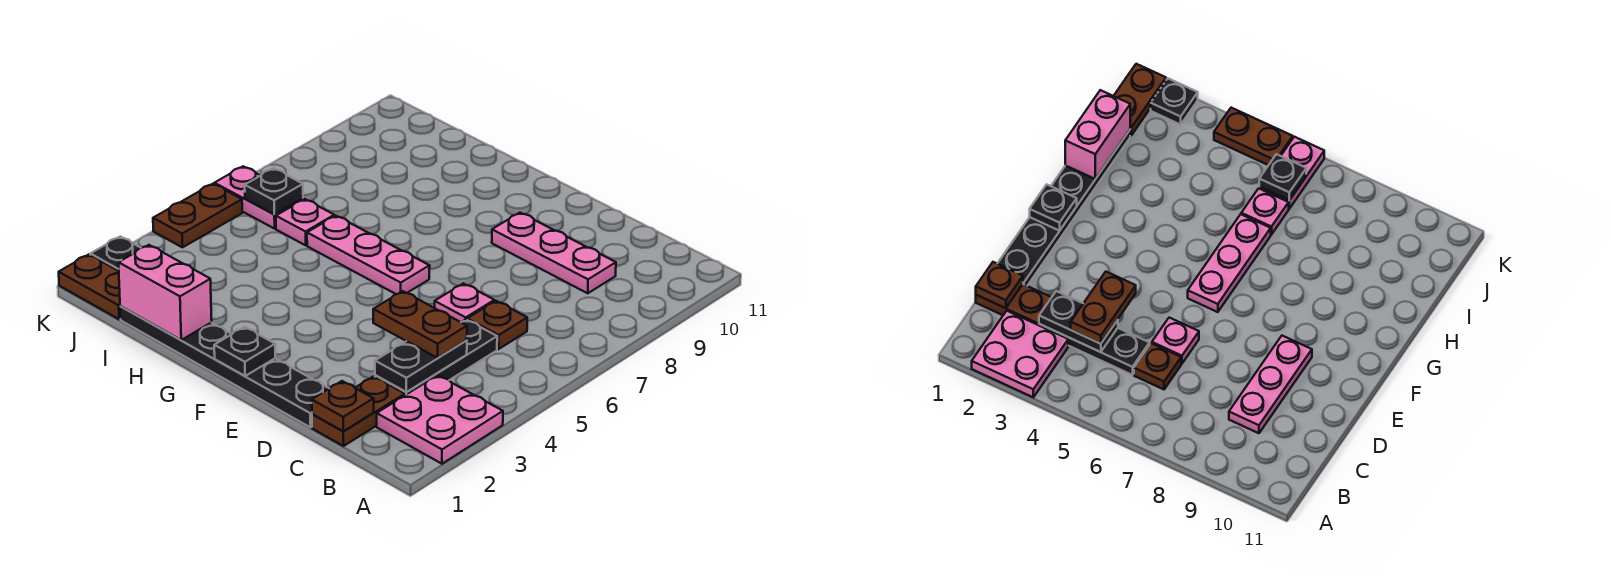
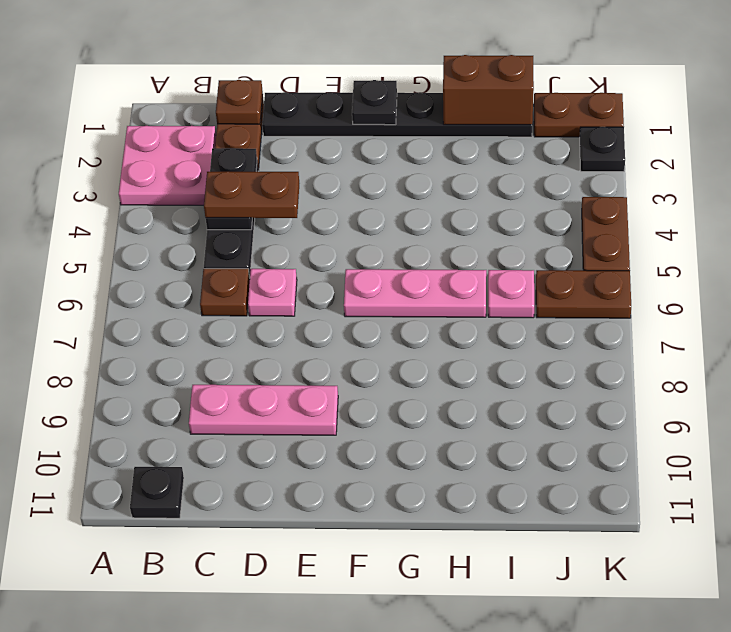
pink 1x2 brick [119,245,212,340] -> brown 1x2 brick [443,55,534,125]
pink 1x2 plate [214,166,303,229] -> brown 1x2 plate [536,270,631,318]
black 1x1 plate [245,168,303,214] -> black 1x1 plate moved to [130,467,184,518]

